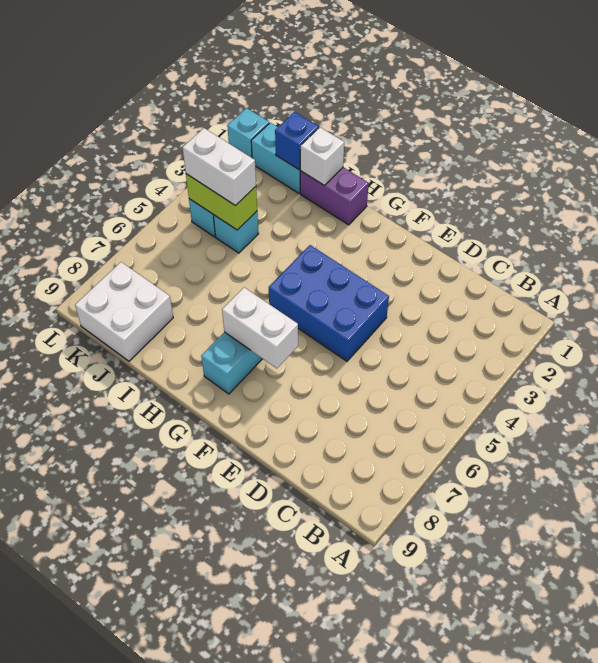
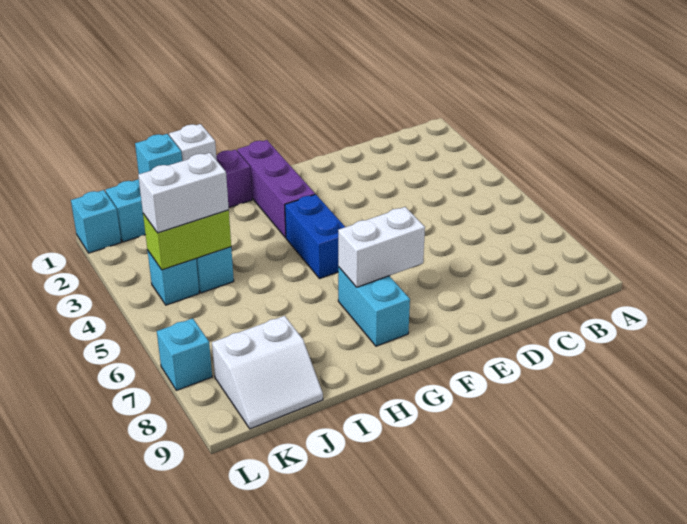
blue 2x3 brick [269,245,389,361] -> blue 1x2 brick [285,194,345,279]
none -> purple 1x3 brick [237,140,315,238]
blue 1x1 brick [275,112,319,170] -> cyan 1x1 brick [135,134,182,174]
white 2x2 brick [75,262,173,361] -> white 2x2 slope [212,316,323,429]
none -> cyan 1x1 brick [157,318,212,390]

